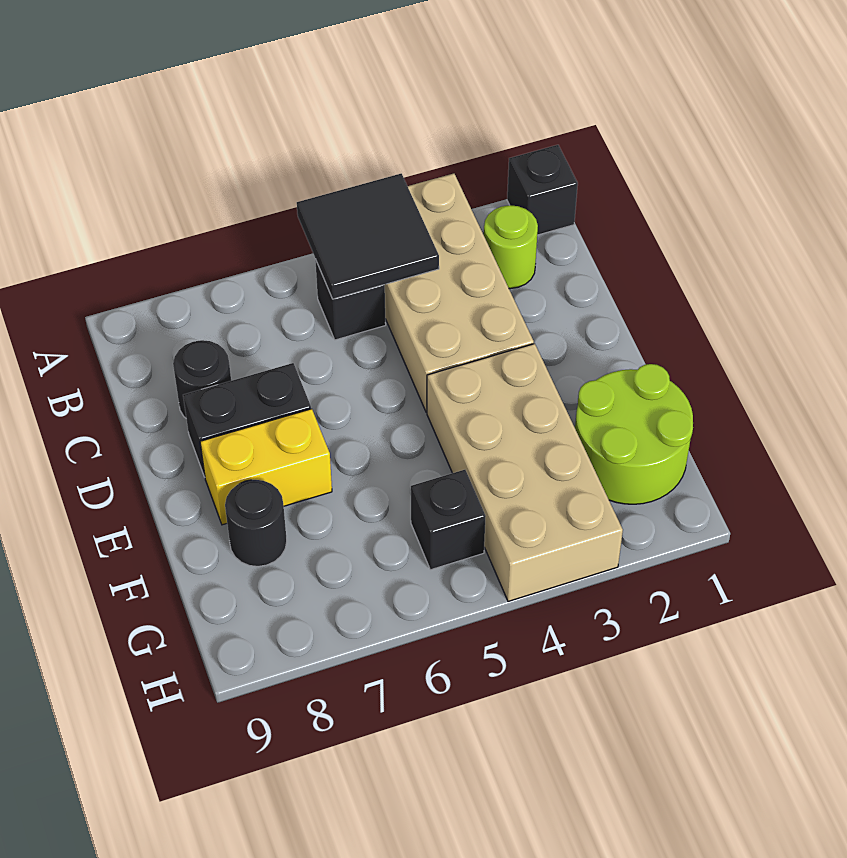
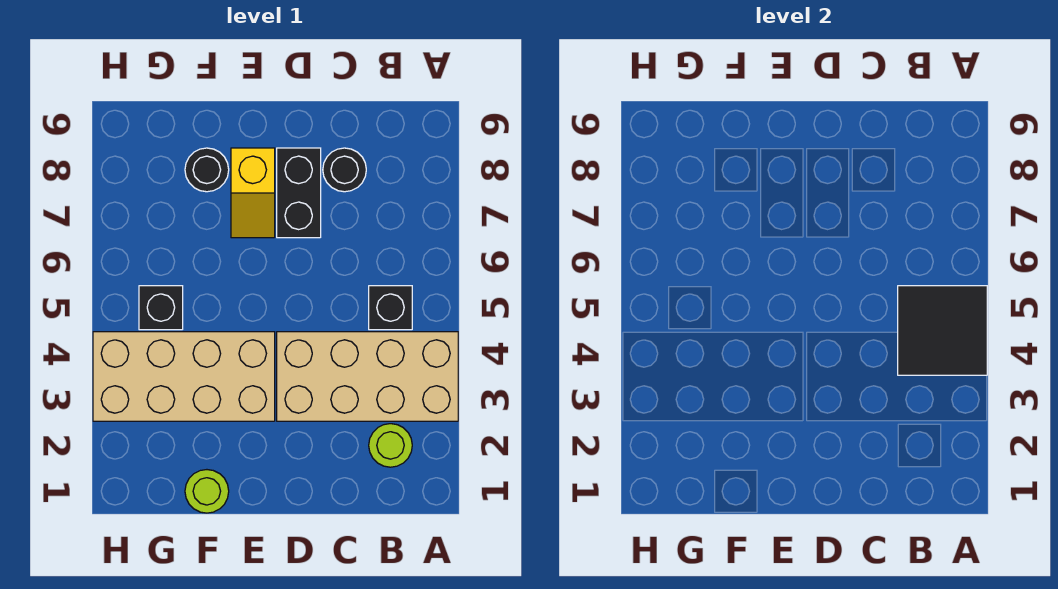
black 1x1 brick [507,145,578,235] -> none
yellow 1x2 brick [200,409,332,525] -> yellow 1x2 slope [231,148,275,238]
lime 2x2 round brick [575,364,693,504] -> lime 1x1 round brick [185,470,229,513]

